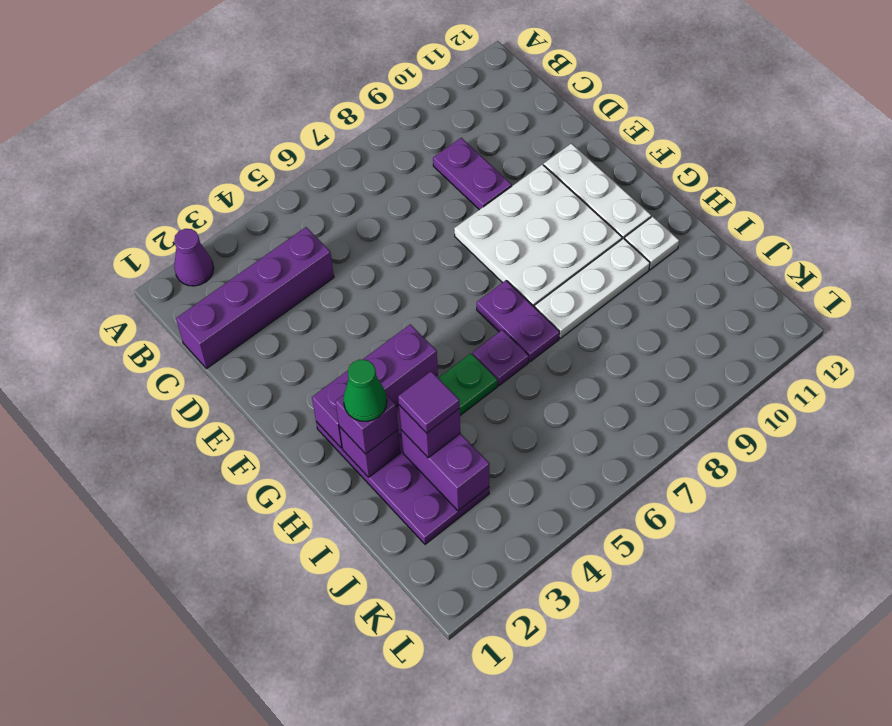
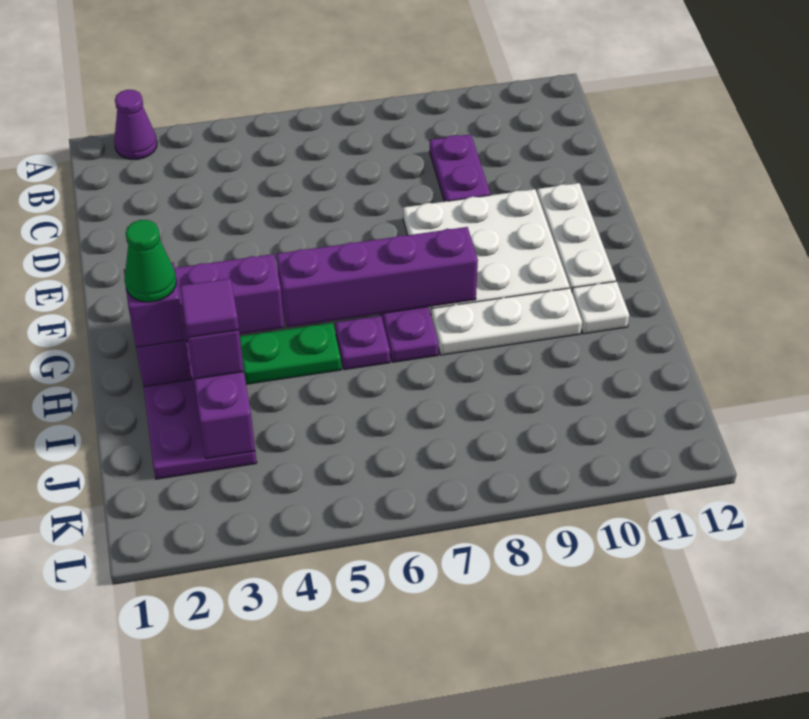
purple 1x4 brick [176,227,334,369] -> purple 1x4 brick moved to [276,227,478,327]

